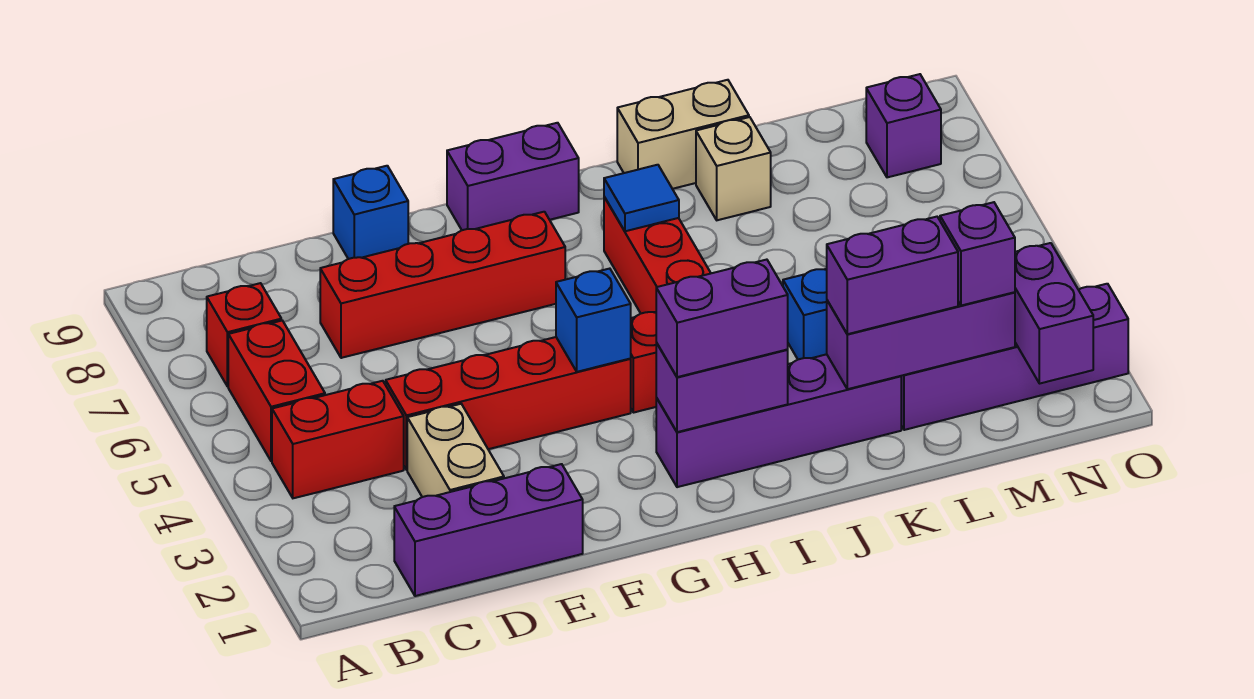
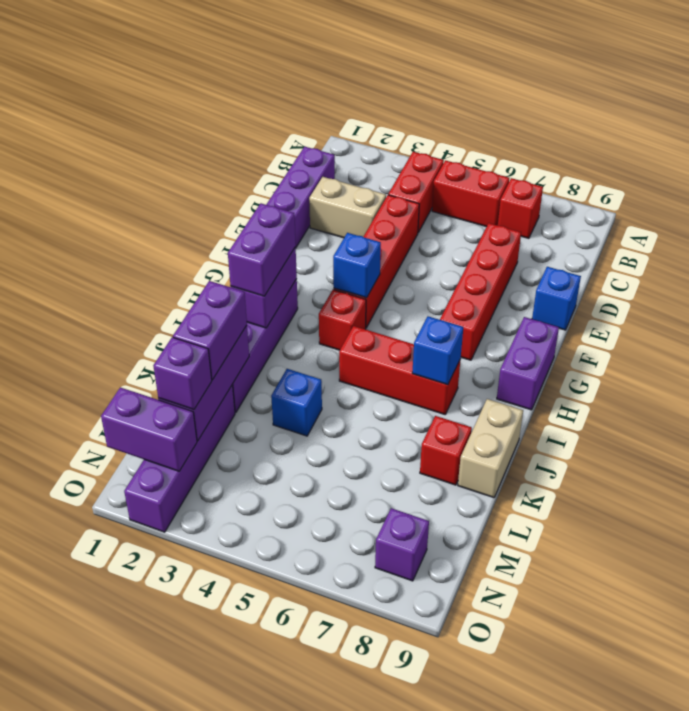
blue 1x1 tile [604,165,679,231] -> blue 1x1 brick [412,316,463,385]
tan 1x1 brick [696,117,771,220] -> red 1x1 brick [420,416,472,485]

